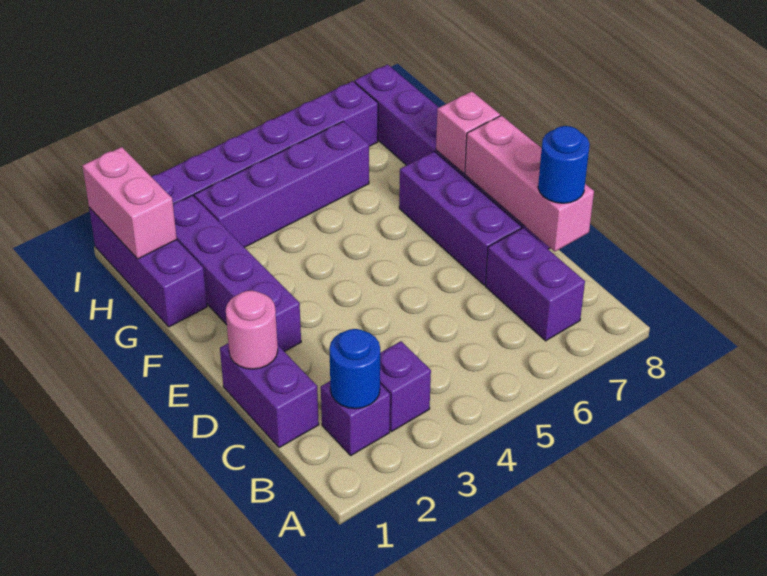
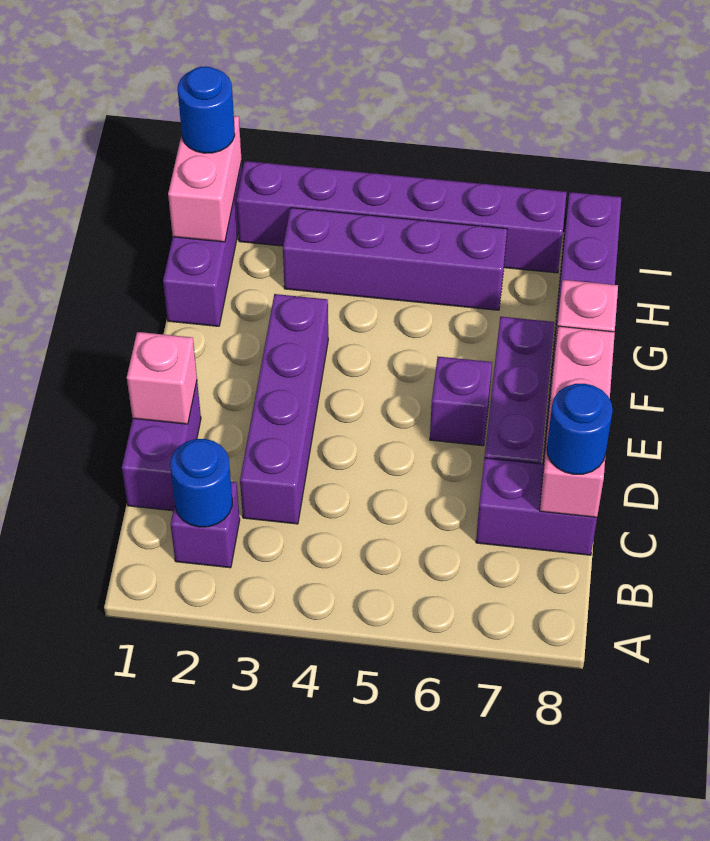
purple 1x1 brick [380,341,431,431] -> purple 1x1 brick moved to [430,357,492,446]
purple 1x2 brick [485,228,585,341] -> purple 1x2 brick turned to [476,458,597,555]
pink 1x1 round brick [226,290,278,369] -> pink 1x1 brick [127,332,197,424]
purple 1x4 brick [173,195,301,352] -> purple 1x4 brick moved to [240,294,328,524]
none -> blue 1x1 round brick [178,66,235,153]

